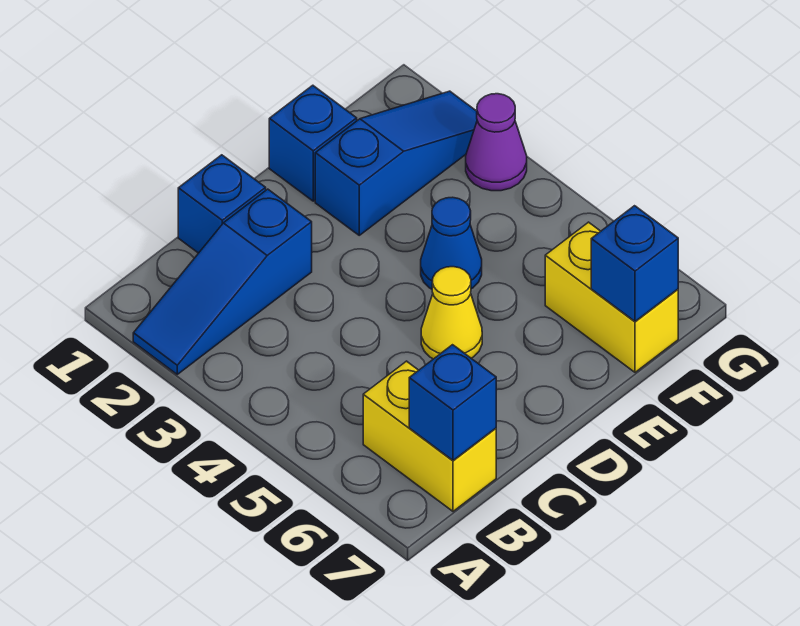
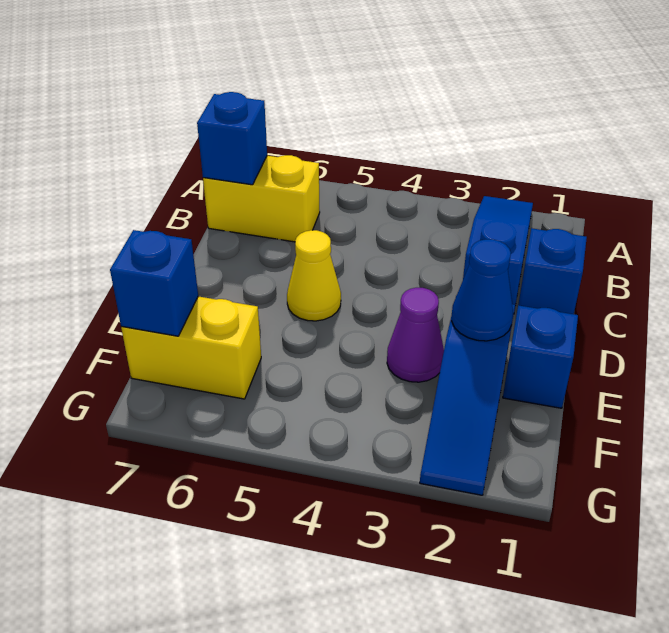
blue 1x1 cone [421,197,482,289] -> blue 1x1 cone moved to [452,239,513,341]
purple 1x1 cone [466,94,527,191] -> purple 1x1 cone moved to [387,288,444,382]

